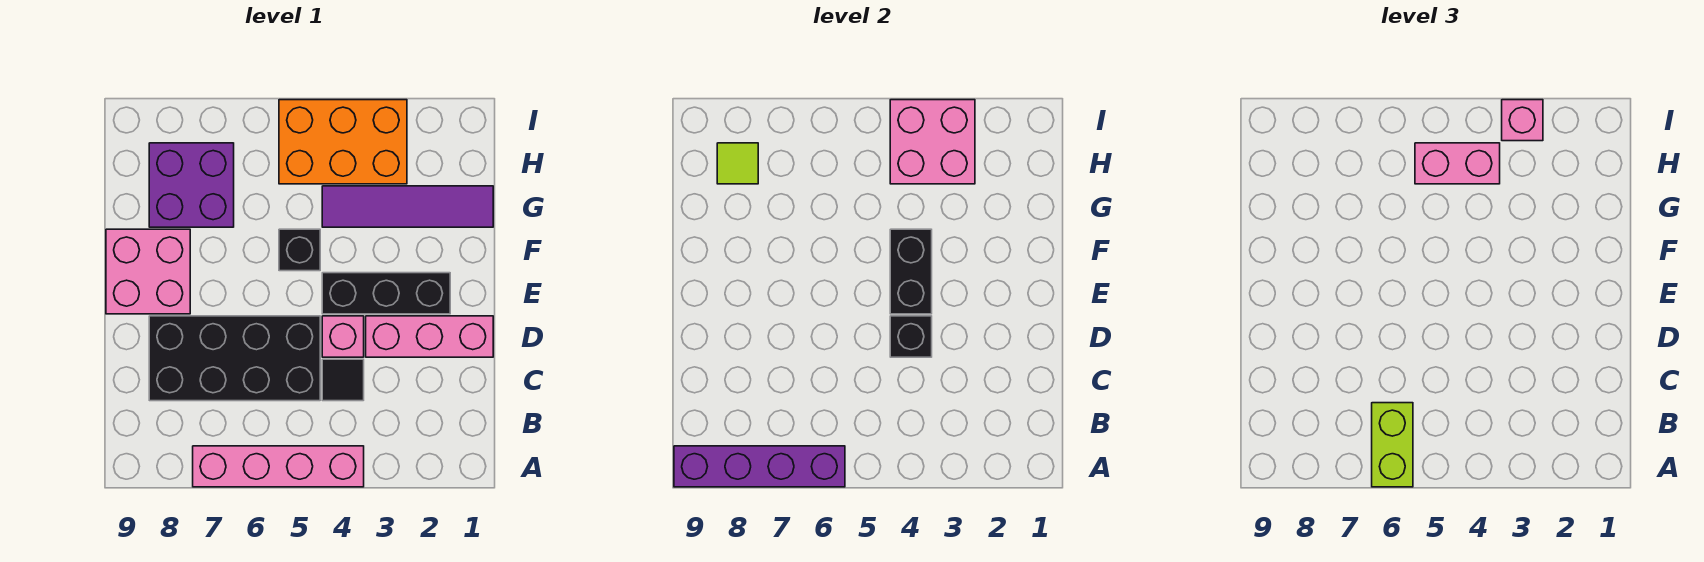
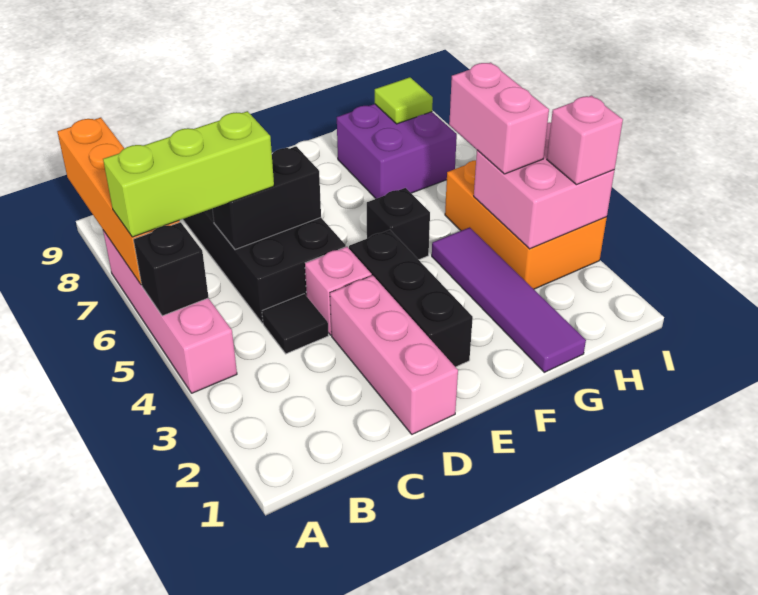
purple 1x4 brick [674,446,845,487] -> orange 1x4 brick [57,118,180,285]
lime 1x2 brick [1372,403,1413,487] -> lime 1x3 brick [103,111,274,237]
black 1x1 brick [890,316,932,357] -> black 1x1 brick moved to [134,222,209,316]
black 1x2 brick [890,229,932,314] -> black 1x2 brick moved to [212,146,321,250]
pink 2x2 brick [106,229,190,314] -> none

